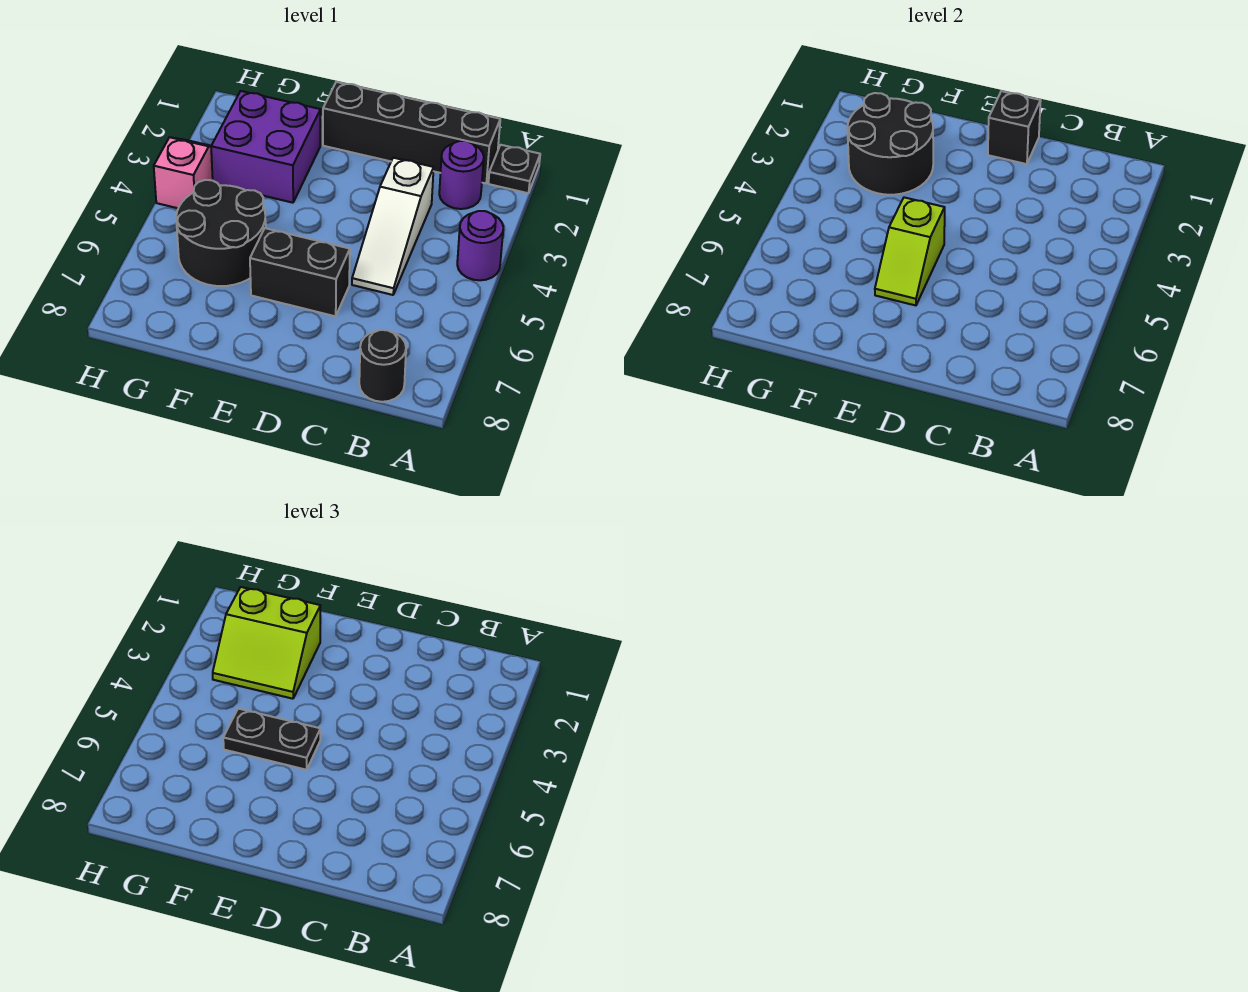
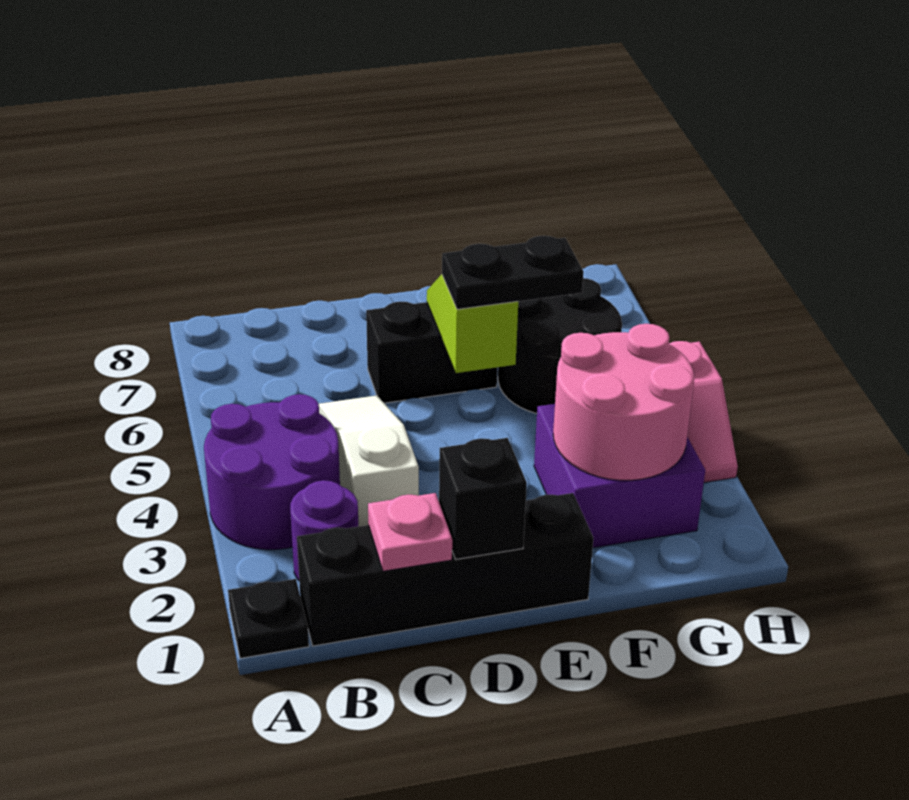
purple 1x1 round brick [457,211,503,280] -> purple 2x2 round brick [204,394,340,550]
black 1x1 round brick [359,330,406,402] -> none
none -> pink 1x1 plate [368,493,452,571]
black 2x2 round brick [847,93,933,195] -> pink 2x2 round brick [553,324,694,480]
lime 2x2 slope [213,587,321,699] -> none

